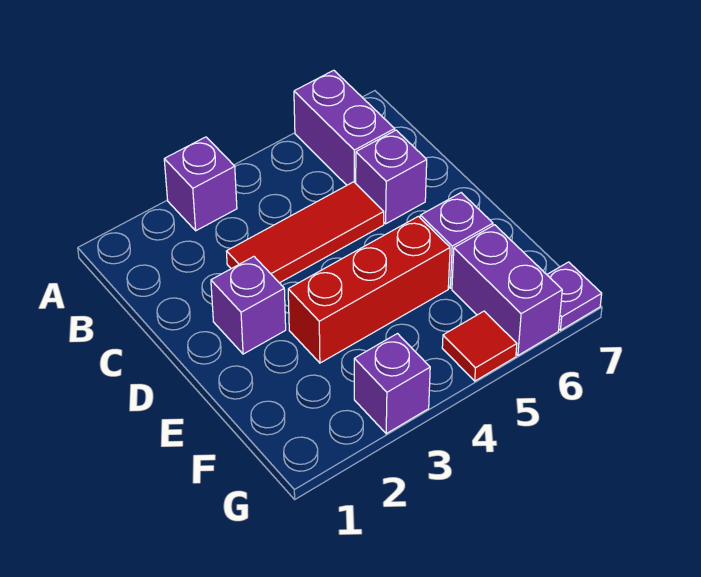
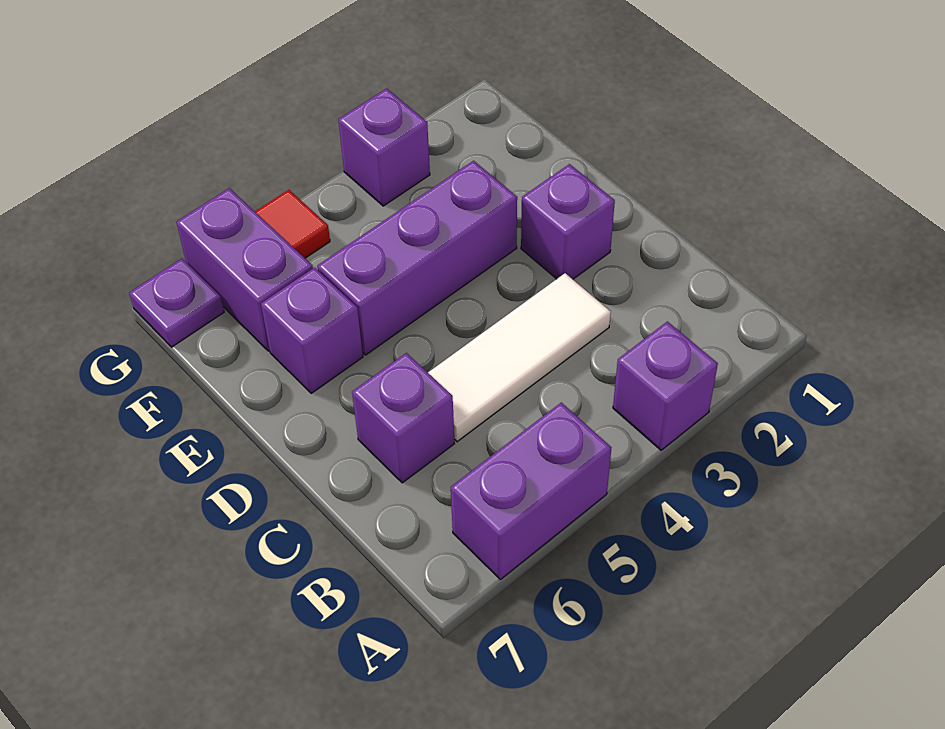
purple 1x2 brick [294,70,395,185] -> purple 1x2 brick turned to [451,403,611,579]
red 1x3 tile [226,182,384,283] -> white 1x3 tile [428,273,611,442]
red 1x3 brick [288,216,450,363] -> purple 1x3 brick [317,161,517,355]

